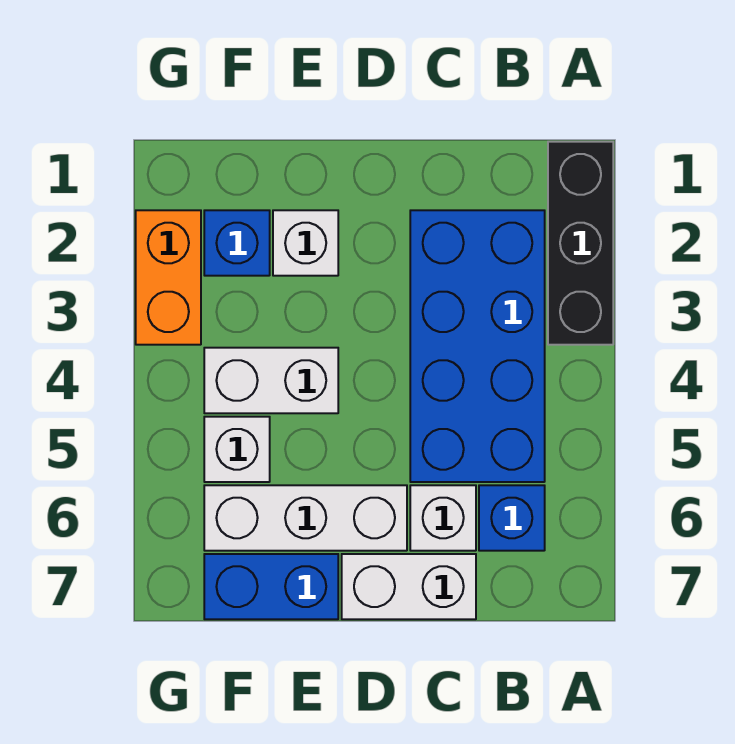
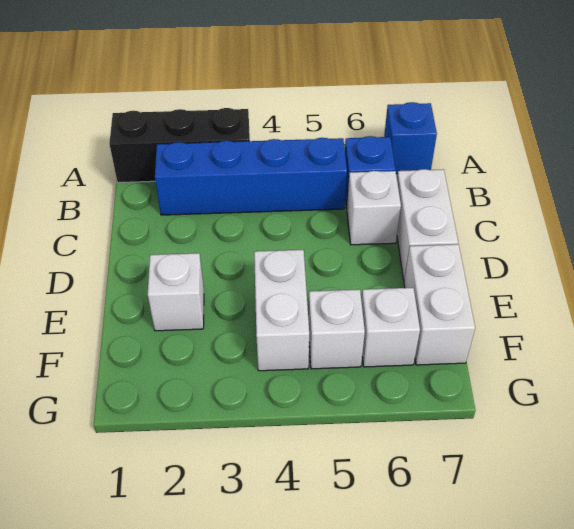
blue 2x4 brick [410,210,545,482] -> blue 1x4 brick [155,138,347,215]
white 1x3 brick [204,485,407,551] -> white 1x1 brick [362,288,420,367]
blue 1x2 brick [204,554,338,619] -> white 1x2 brick [404,244,475,365]
blue 1x1 brick [204,210,270,276] -> blue 1x1 brick moved to [384,102,437,174]
orange 1x2 brick [136,210,201,345] -> none

